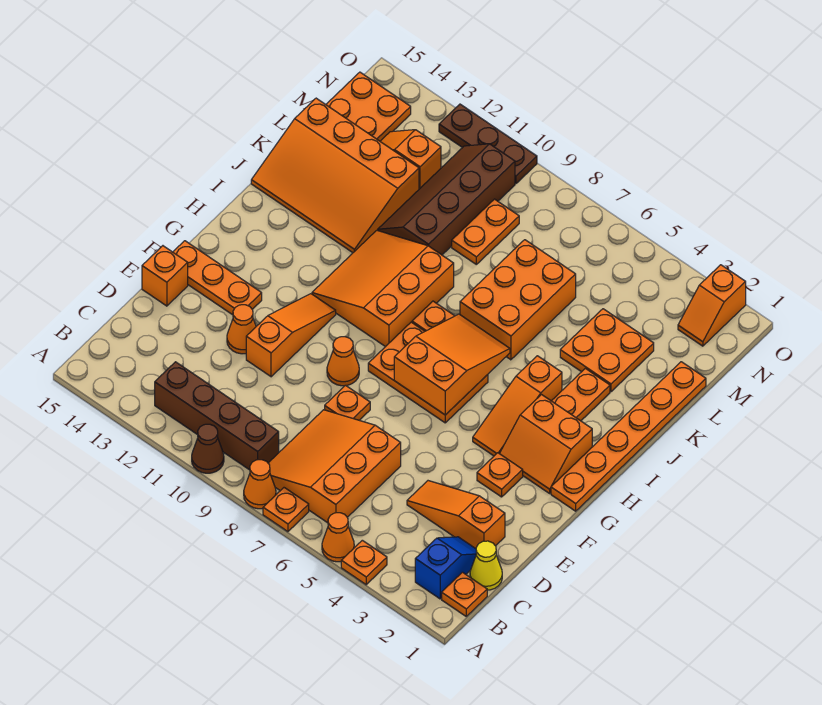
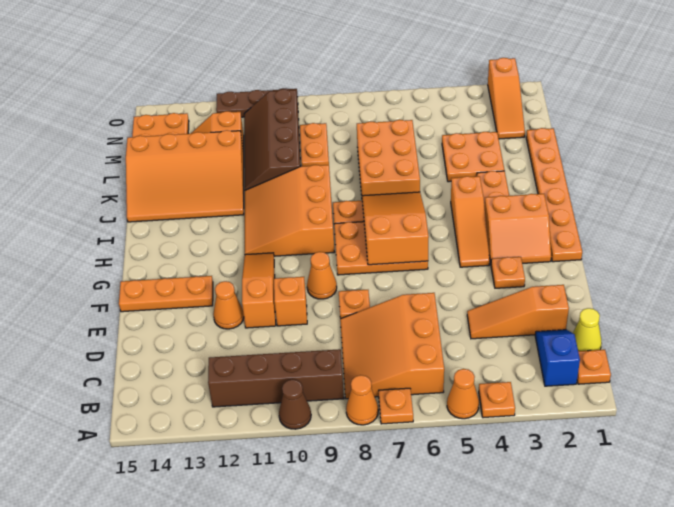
orange 1x1 brick [142,246,188,306] -> orange 1x1 brick moved to [274,277,307,326]
orange 1x2 slope [678,265,746,346] -> orange 1x3 slope [488,58,525,139]

